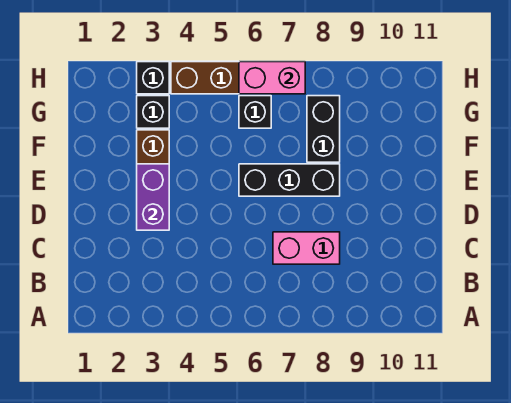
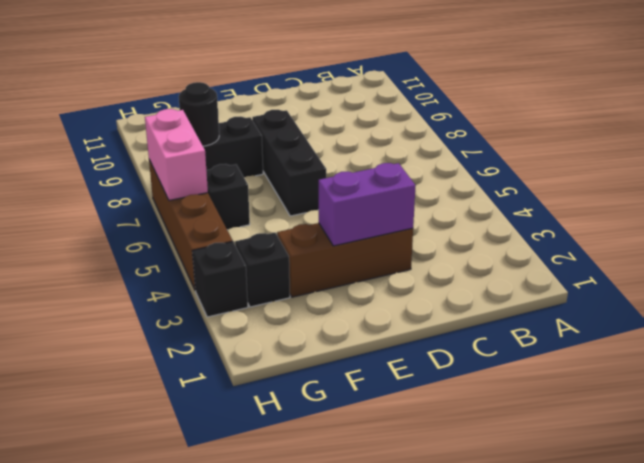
pink 1x2 brick [273,232,340,264] -> none
none -> black 1x1 round brick [179,82,219,146]

